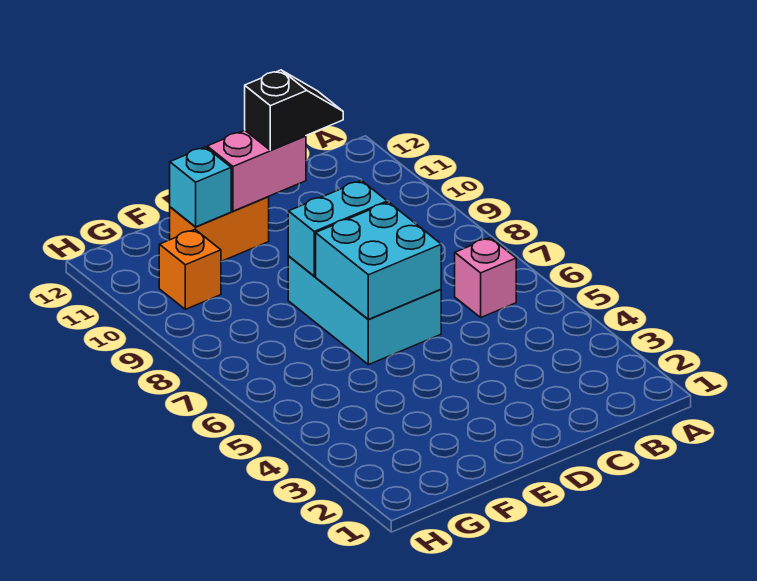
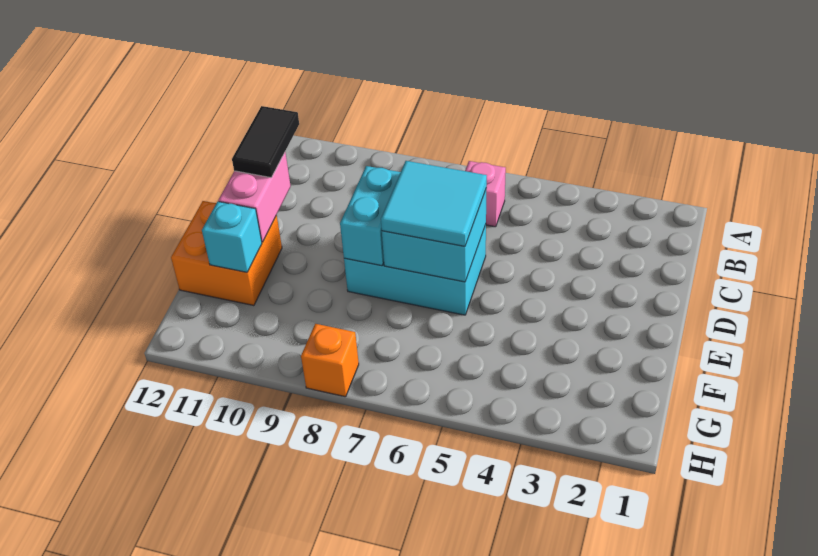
black 1x2 slope [245,70,343,150] -> black 1x2 tile [232,106,299,178]
none -> cyan 2x2 tile [381,161,487,246]
orange 1x2 brick [170,197,269,262] -> orange 2x2 brick [171,201,282,306]
orange 1x1 brick [159,230,221,309] -> orange 1x1 brick moved to [301,324,359,397]

